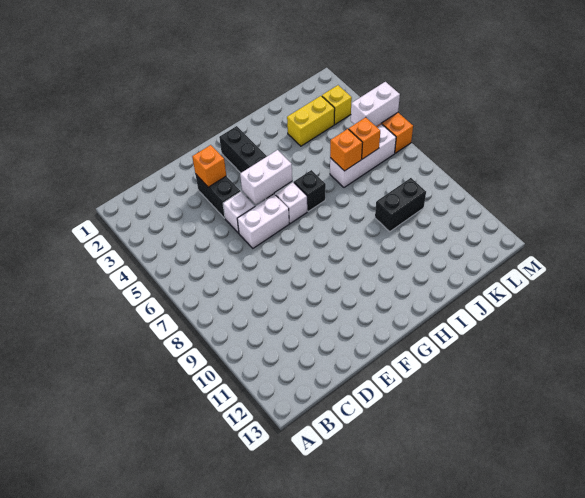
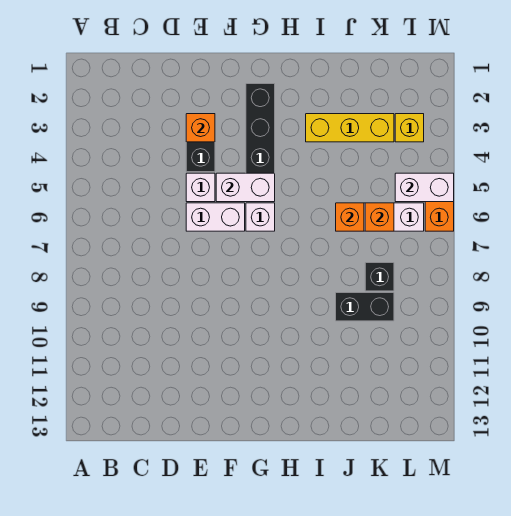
black 1x1 brick [294,170,326,211] -> black 1x1 brick moved to [365,263,394,291]
yellow 1x2 brick [287,96,335,146] -> yellow 1x3 brick [306,114,394,142]

